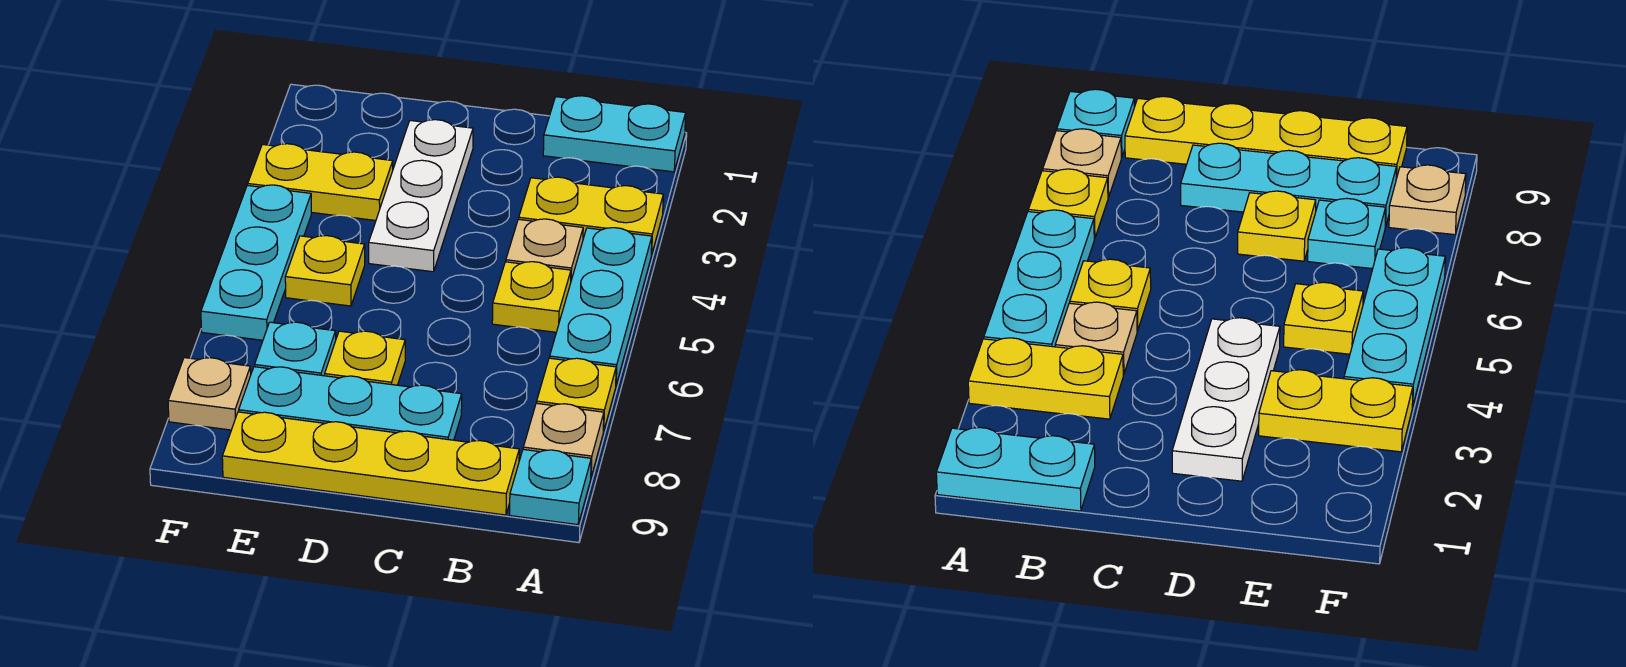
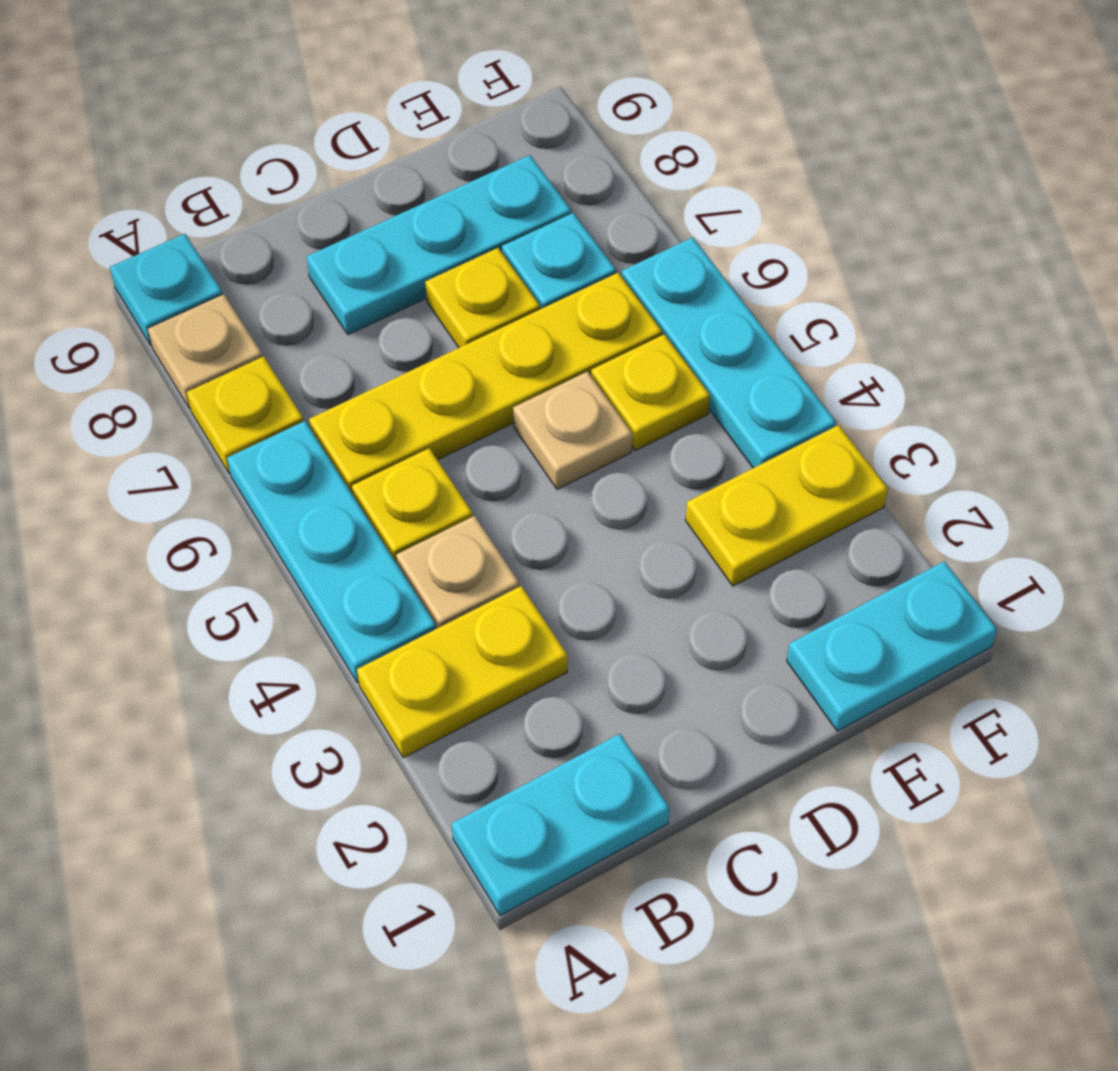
yellow 1x4 plate [222,412,519,515] -> yellow 1x4 plate moved to [309,273,662,495]
white 1x3 plate [369,120,473,272] -> none
none -> cyan 1x2 plate [787,561,997,731]
tan 1x1 plate [168,358,251,430] -> tan 1x1 plate moved to [513,372,632,489]

